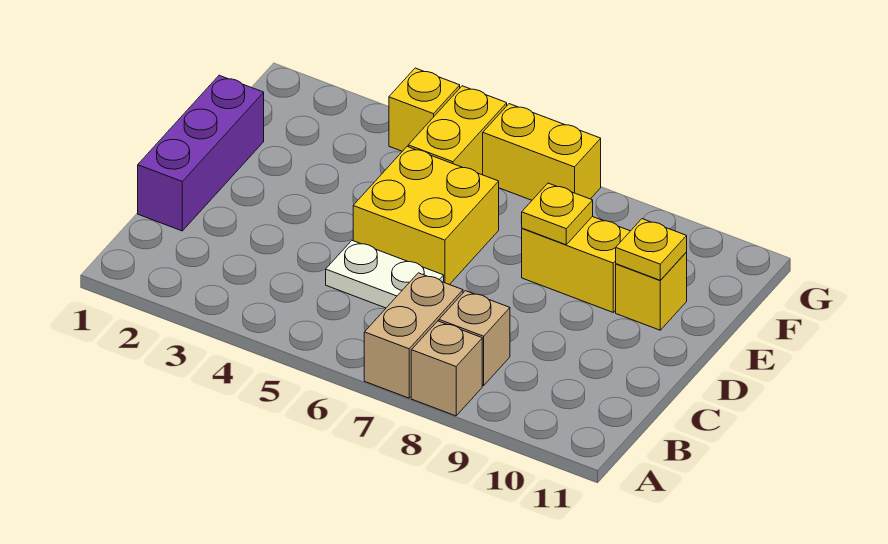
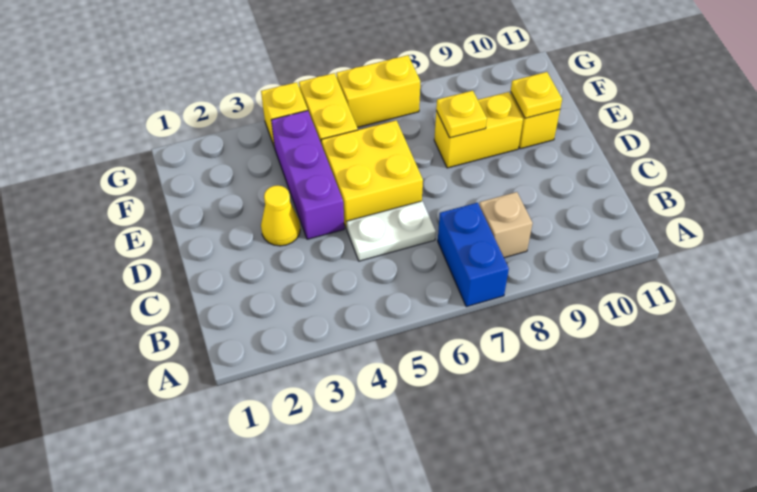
tan 1x2 brick [364,273,463,398] -> blue 1x2 brick [438,203,509,307]
tan 1x1 brick [411,321,482,416] -> none
purple 1x3 brick [138,75,264,231] -> purple 1x3 brick moved to [271,111,344,239]
none -> yellow 1x1 cone [261,185,300,246]

